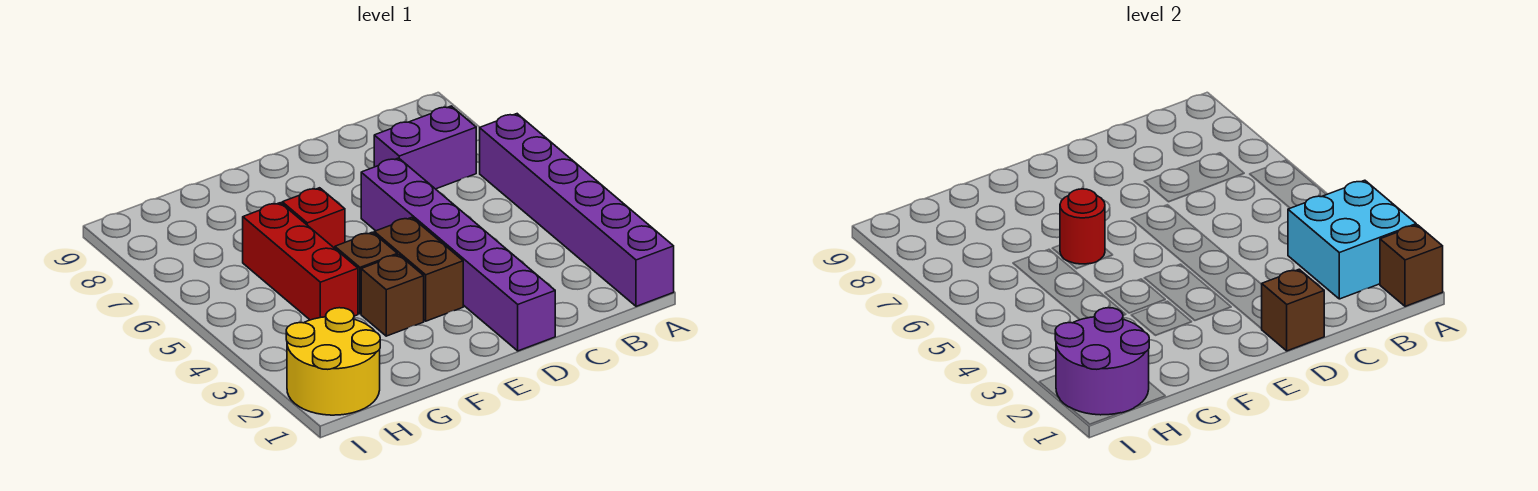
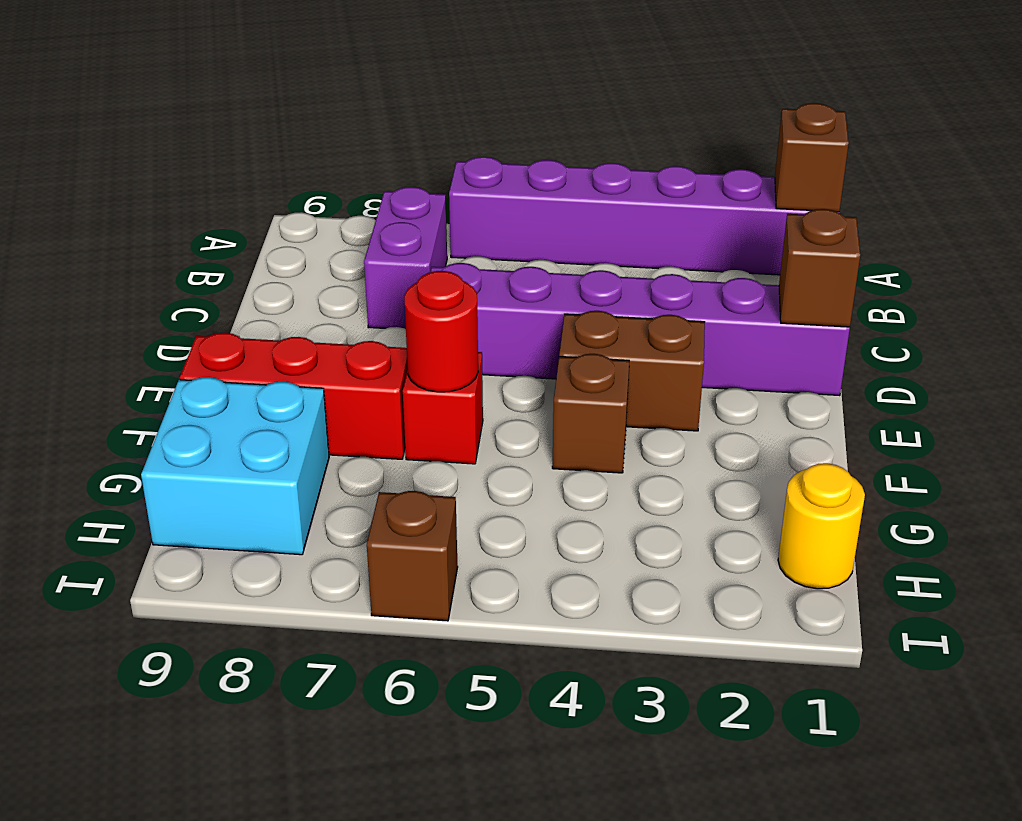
cyan 2x2 brick [1288,180,1416,299] -> cyan 2x2 brick moved to [141,377,329,555]
brown 1x1 brick [361,255,424,336] -> brown 1x1 brick moved to [367,491,458,621]
red 1x3 brick [243,203,358,320] -> red 1x3 brick moved to [180,333,408,459]
yellow 2x2 round brick [286,308,380,415] -> yellow 1x1 round brick [778,463,865,589]
purple 2x2 round brick [1055,308,1149,415] -> none

